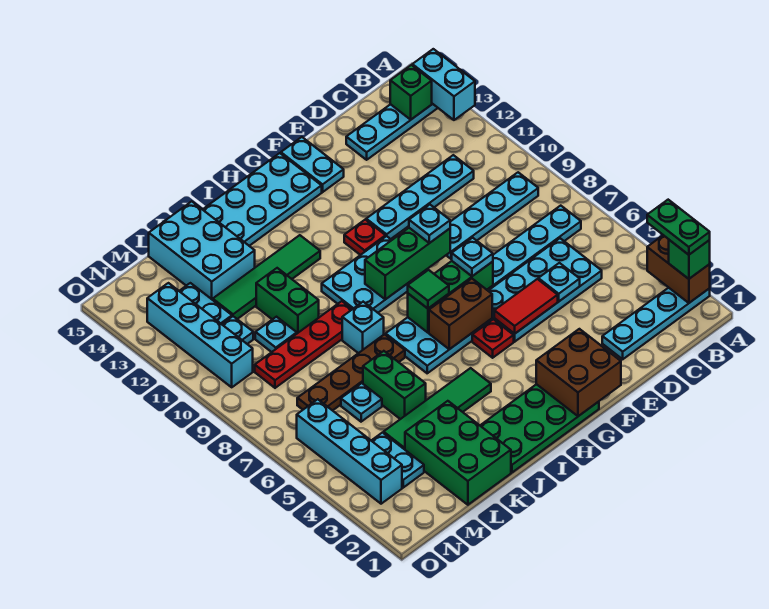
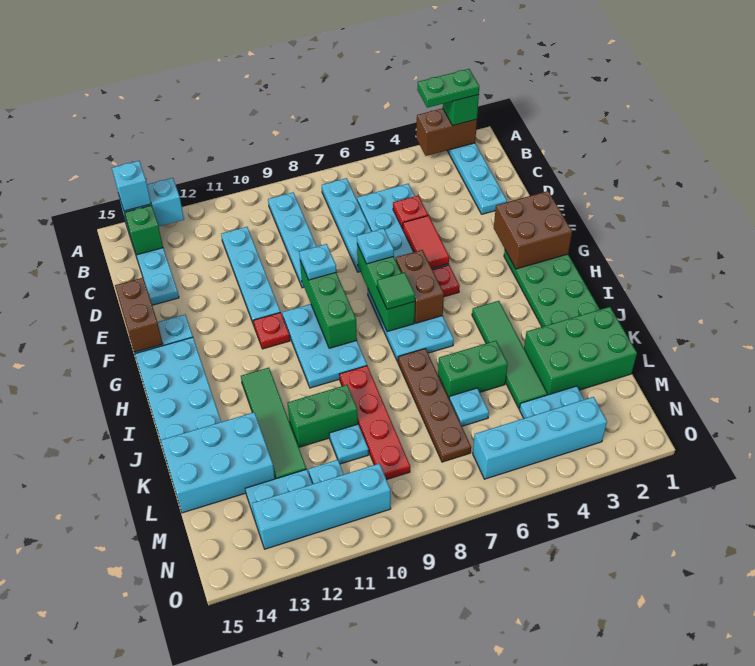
cyan 1x1 plate [538,263,580,301] -> red 1x1 plate [393,195,428,229]
none -> brown 1x2 brick [115,278,163,352]
cyan 1x1 brick [342,302,384,353] -> cyan 1x1 brick moved to [112,161,151,211]

